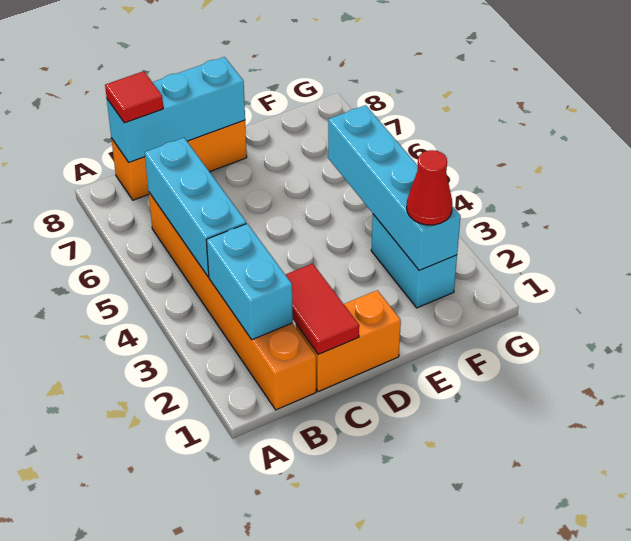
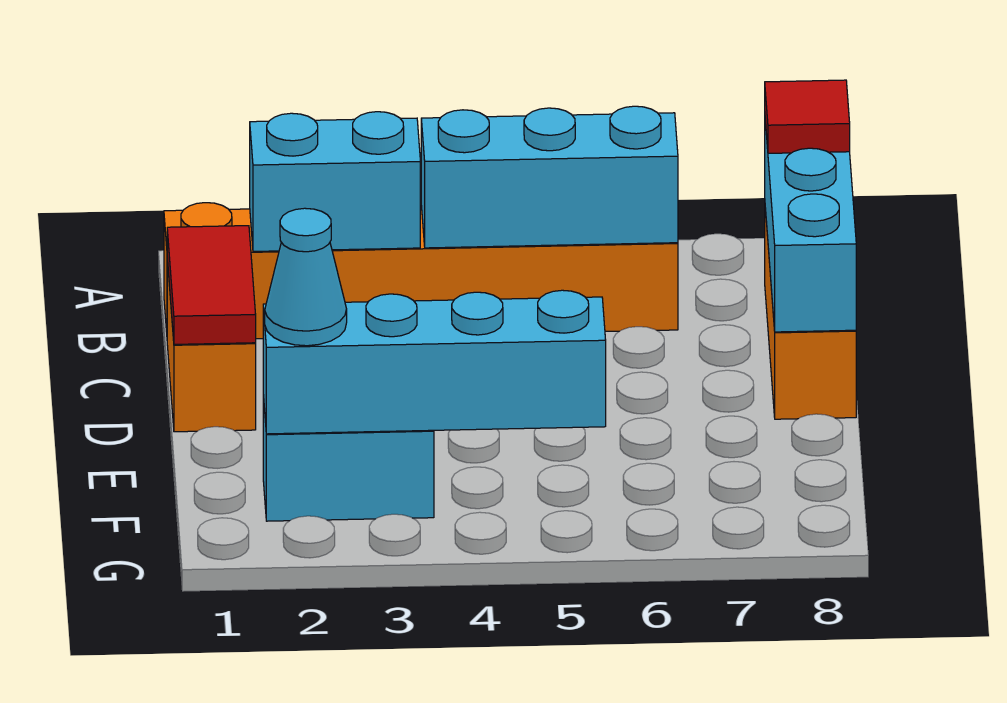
red 1x2 tile [285,264,359,354] -> red 1x2 tile turned to [167,226,256,344]
red 1x1 cone [407,150,452,225] -> cyan 1x1 cone [265,208,347,346]

